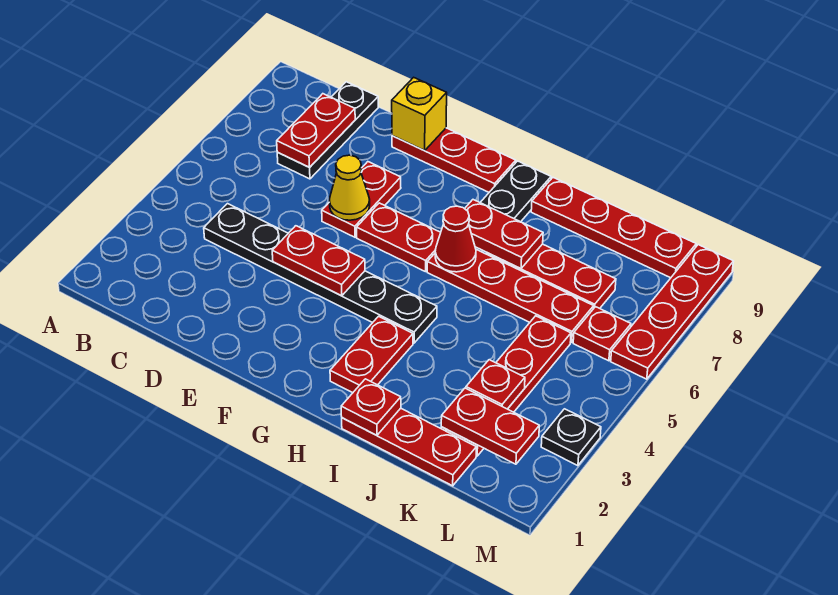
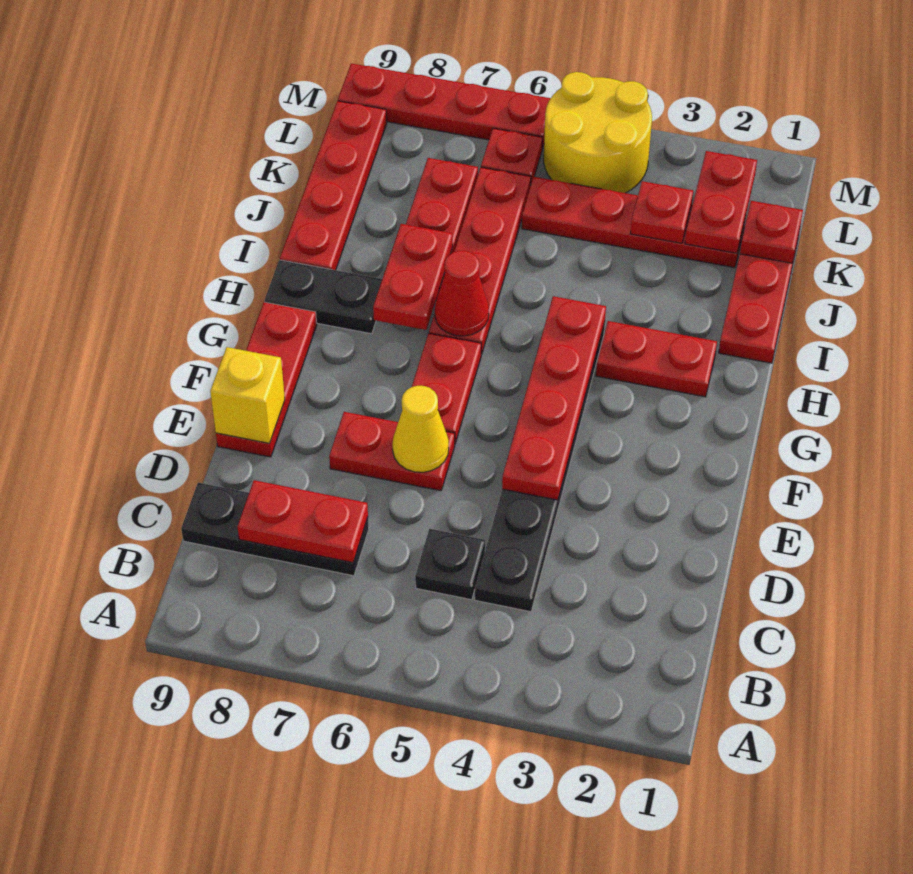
red 1x2 plate [272,226,365,296] -> red 1x4 plate [502,296,606,500]
red 1x1 plate [341,379,401,435] -> red 1x1 plate moved to [740,201,803,263]
none -> yellow 2x2 round brick [544,72,652,193]
black 1x1 plate [541,409,601,466] -> black 1x1 plate moved to [415,529,485,600]

